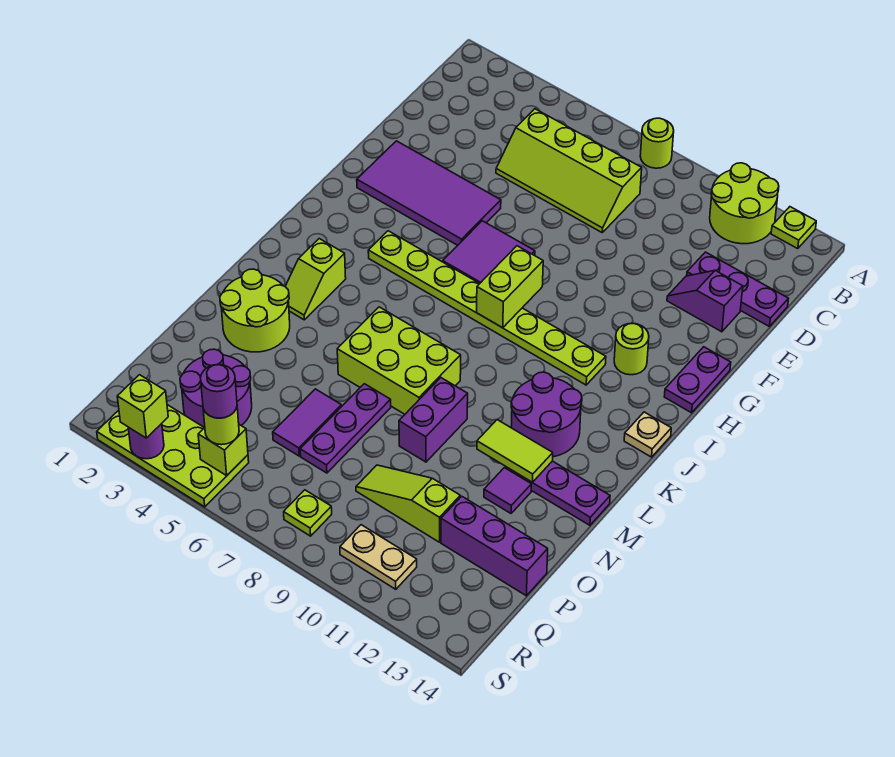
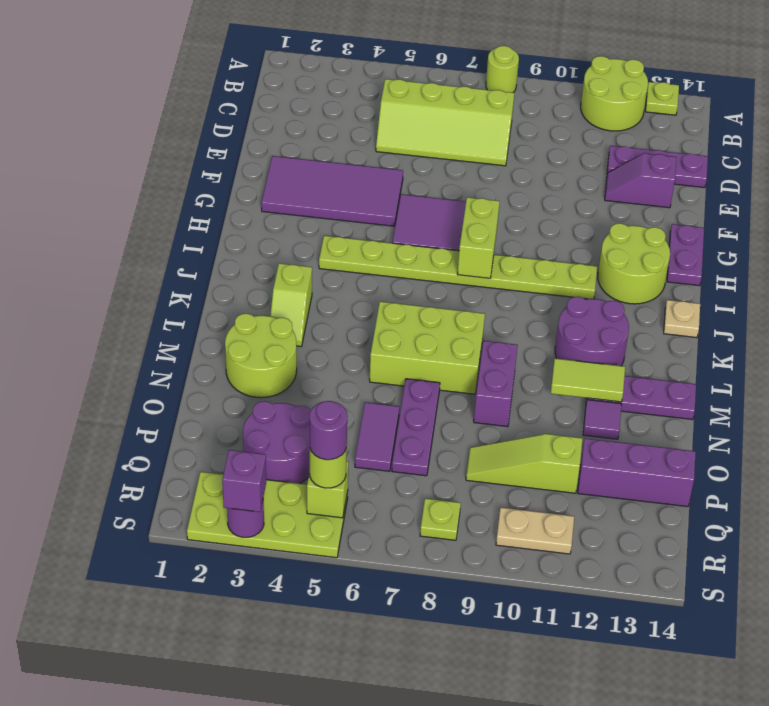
lime 1x1 round brick [614,323,649,375] -> lime 2x2 round brick [598,223,670,304]
lime 1x1 brick [117,375,168,438] -> purple 1x1 brick [222,450,266,512]

